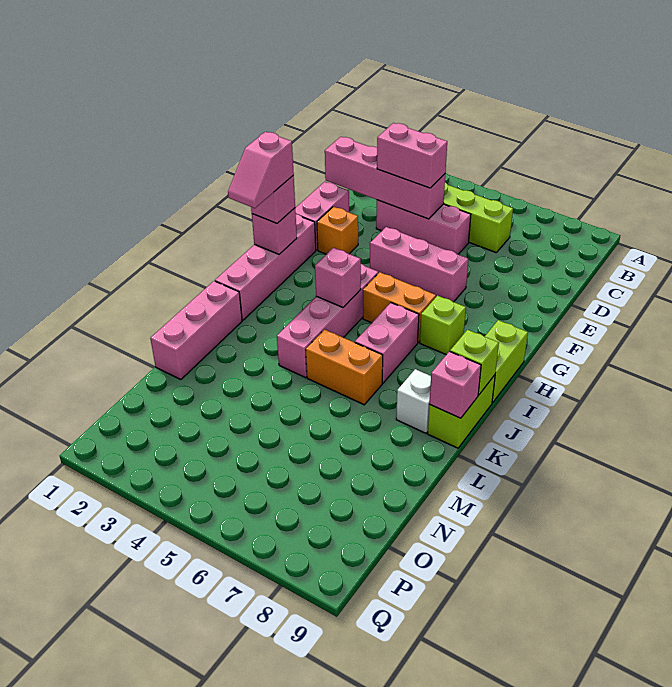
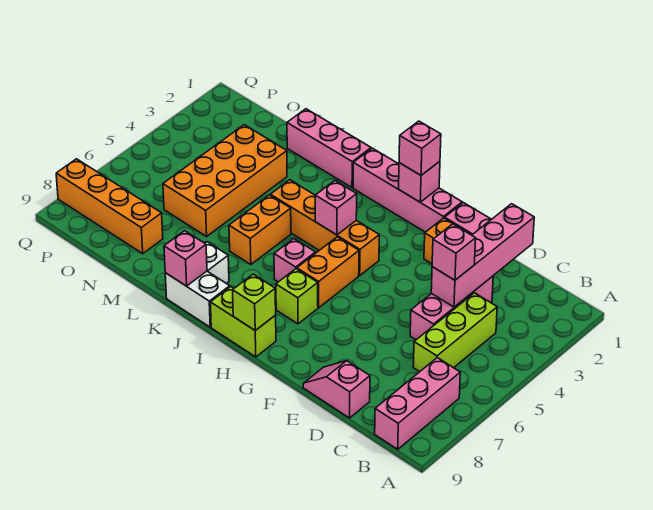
pink 1x2 brick [377,123,447,188] -> pink 1x1 brick [432,224,476,280]
pink 1x3 brick [370,227,468,302] -> pink 1x3 brick moved to [375,358,460,449]
pink 1x2 slope [228,132,294,208] -> pink 1x2 slope moved to [303,361,370,418]
pink 1x4 brick [277,264,378,378] -> orange 1x4 brick [270,180,379,275]
pink 1x2 brick [355,303,419,383] -> pink 1x1 brick [274,239,316,282]
lime 1x2 brick [428,375,495,448] -> white 1x2 brick [165,271,230,327]
lime 1x1 brick [450,330,499,395] -> lime 1x1 brick moved to [233,274,276,330]
none -> orange 2x4 brick [163,125,287,236]
none -> orange 1x4 brick [56,159,163,254]

